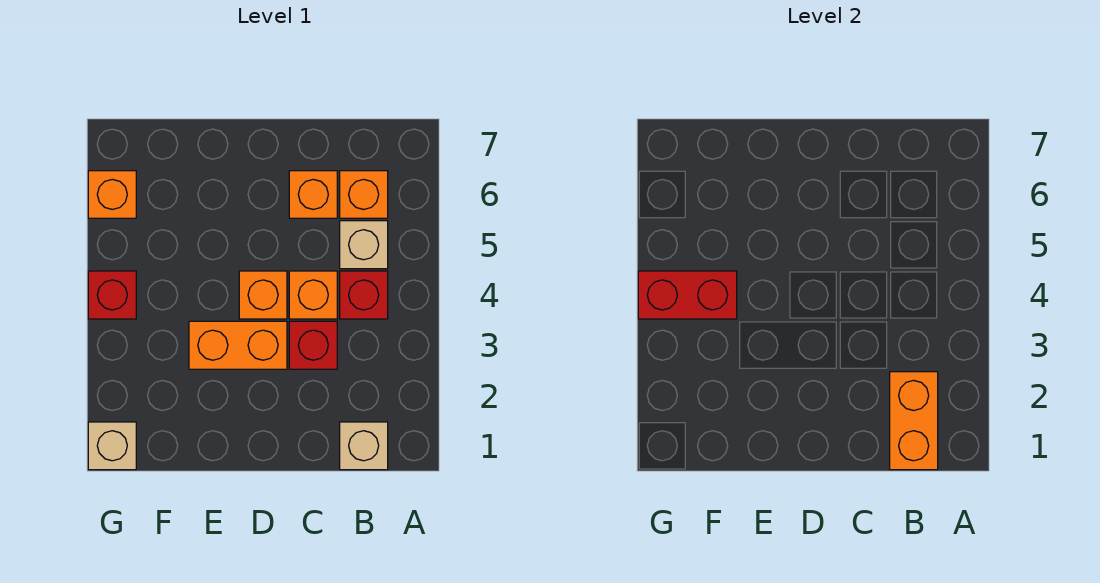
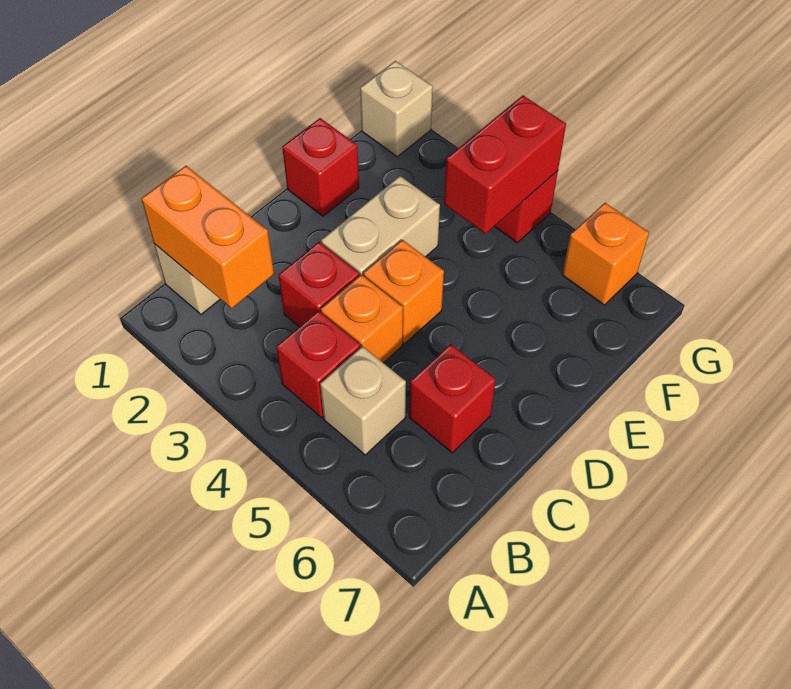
orange 1x1 brick [340,171,388,218] -> none
orange 1x1 brick [289,171,337,218] -> red 1x1 brick [409,344,496,453]
orange 1x2 brick [189,321,287,369] -> tan 1x2 brick [321,176,440,276]
none -> red 1x1 brick [282,118,359,216]

